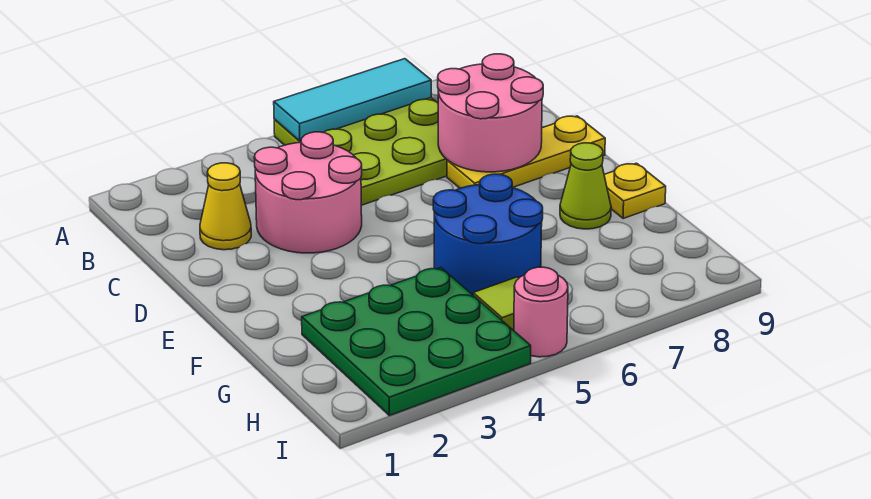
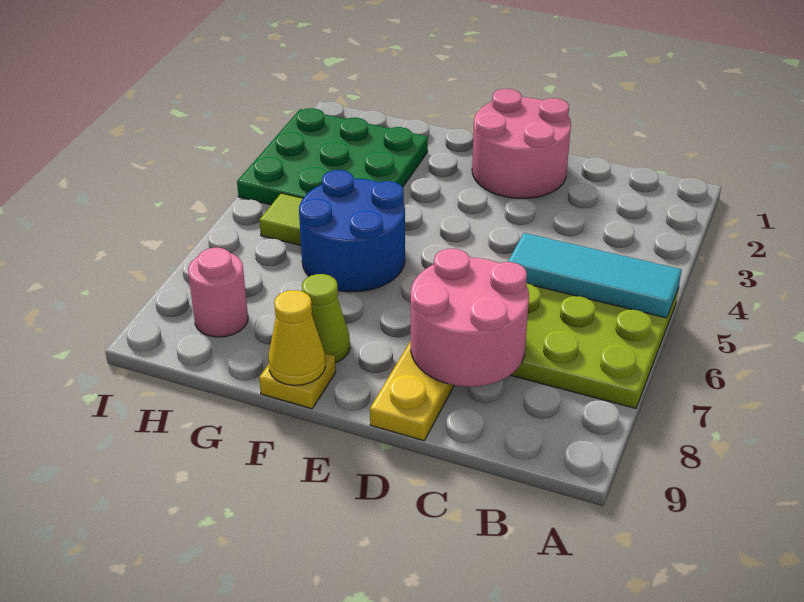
cyan 1x3 tile [274,59,431,141] -> cyan 1x3 tile turned to [508,233,682,318]
yellow 1x1 cone [200,163,251,250] -> yellow 1x1 cone moved to [268,290,325,385]
pink 2x2 round brick [254,132,362,253] -> pink 2x2 round brick moved to [472,89,571,198]
pink 1x1 round brick [514,267,568,357] -> pink 1x1 round brick moved to [188,248,248,337]

